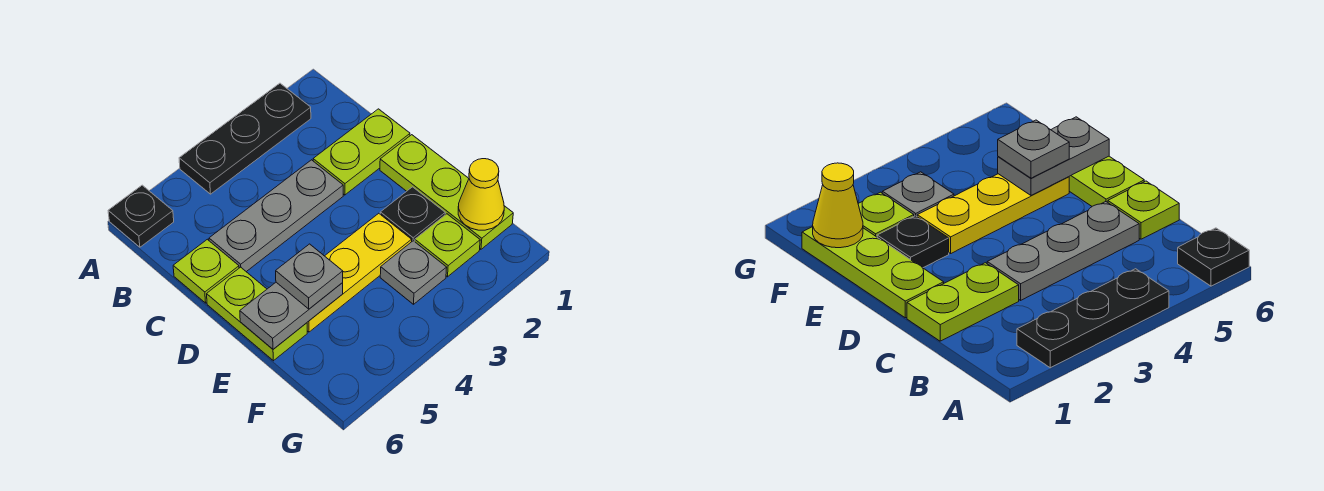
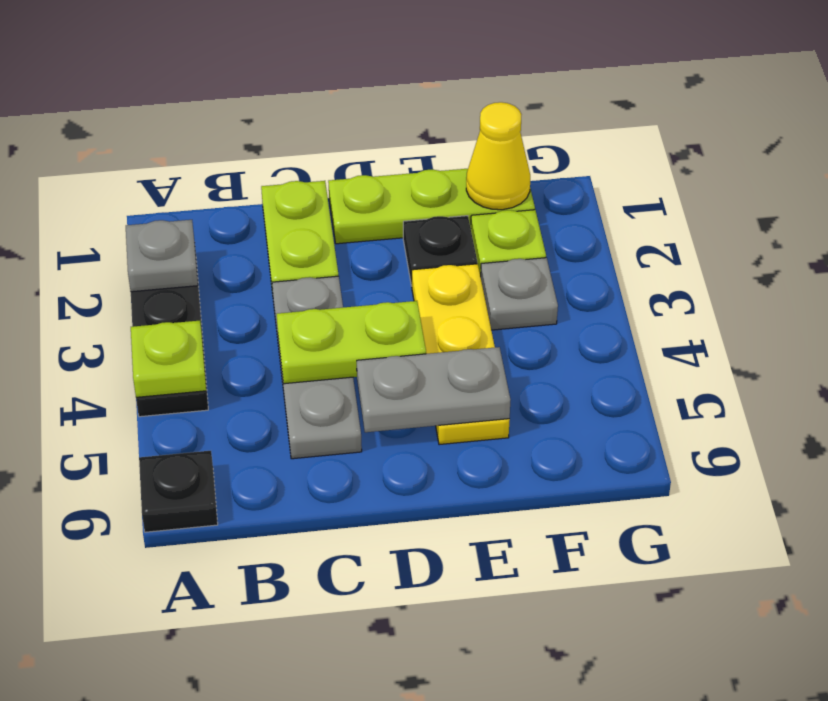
lime 1x1 plate [173,239,239,303] -> lime 1x1 plate moved to [131,321,206,397]
lime 1x2 plate [207,267,307,361] -> lime 1x2 plate moved to [277,301,426,384]
grey 1x2 plate [240,282,343,349] -> grey 1x2 plate turned to [357,347,510,432]
grey 1x1 plate [276,244,343,309] -> grey 1x1 plate moved to [126,220,198,292]

